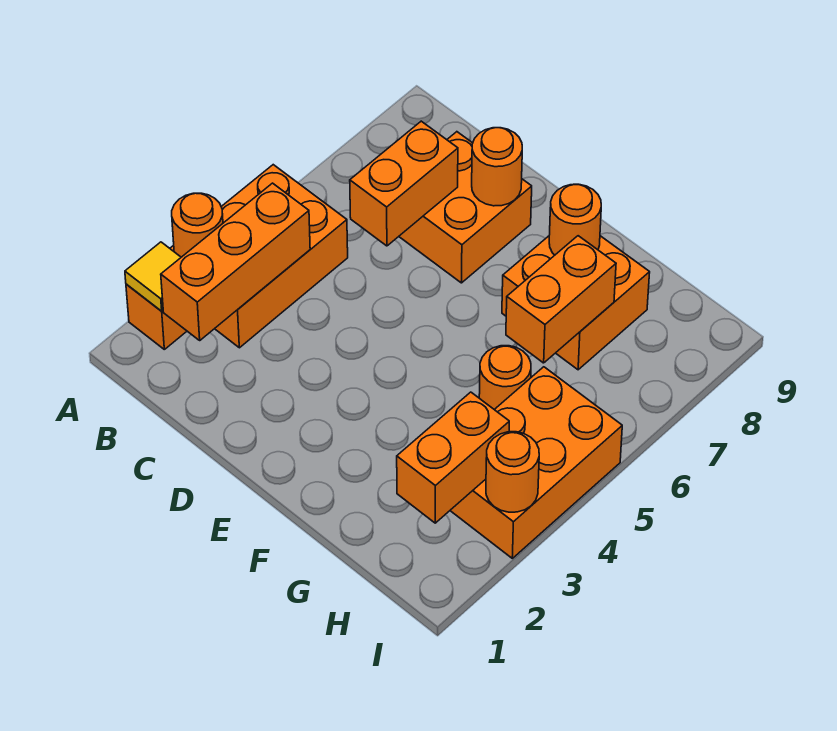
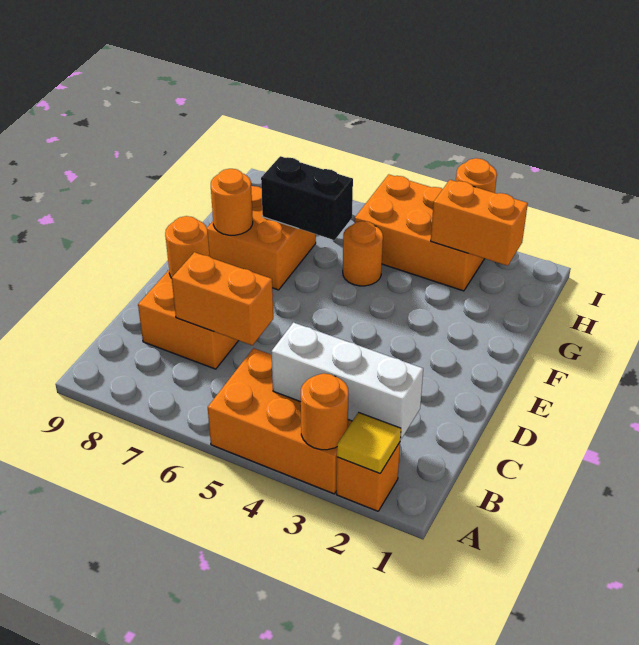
orange 1x3 brick [161,183,310,340] -> white 1x3 brick [271,323,423,439]
orange 1x2 brick [506,236,616,363] -> black 1x2 brick [261,156,353,240]

